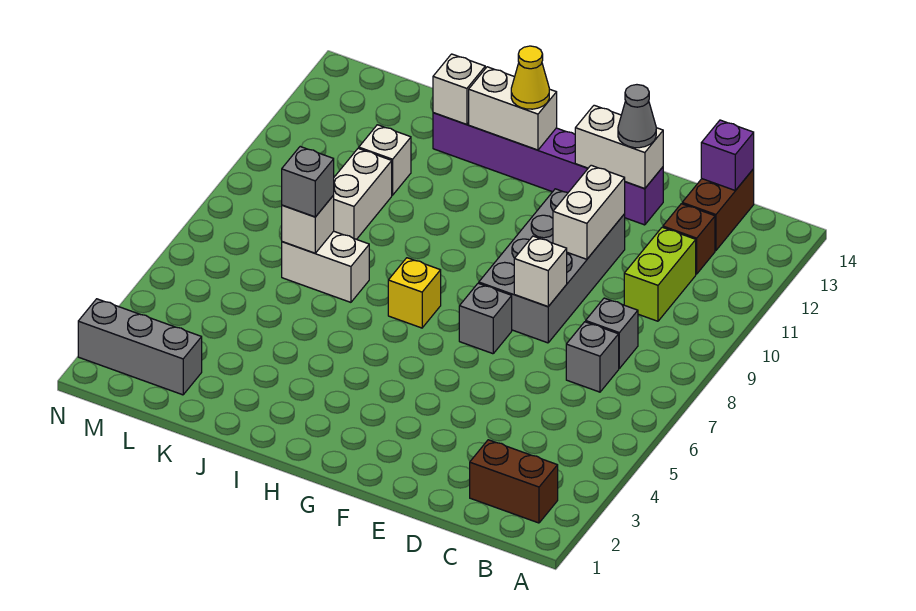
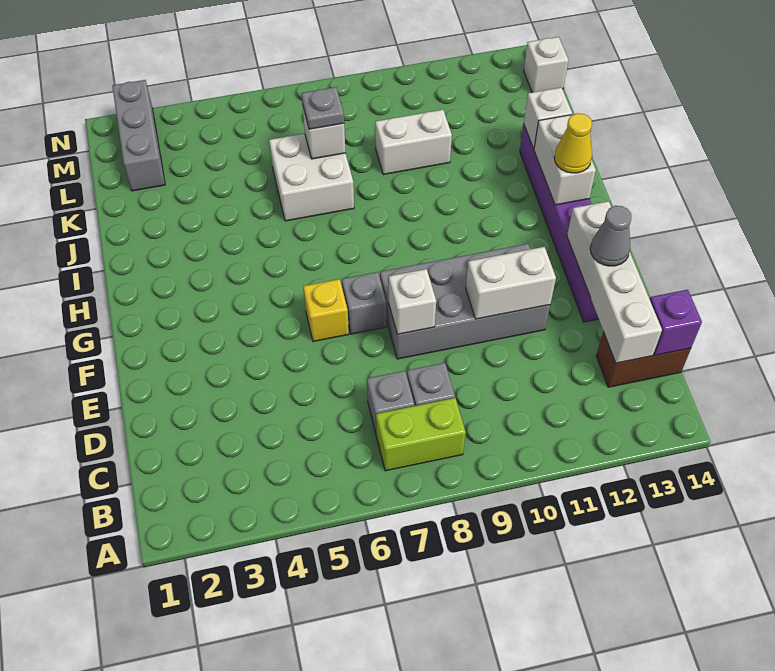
brown 1x2 brick [470,440,558,523] -> none
lime 1x2 brick [624,227,696,321] -> lime 1x2 brick moved to [376,398,466,471]
brown 1x1 brick [663,204,715,274] -> none
white 1x2 brick [575,105,663,189] -> white 1x4 brick [567,201,662,363]
yellow 1x1 brick [388,258,441,328] -> yellow 1x1 brick moved to [303,279,349,341]
white 1x2 brick [282,231,369,302] -> white 2x2 brick [269,134,354,221]
grey 1x1 brick [282,147,334,217] -> grey 1x1 plate [301,87,344,129]
white 1x1 brick [359,125,411,195] -> white 1x1 brick moved to [524,37,568,92]

